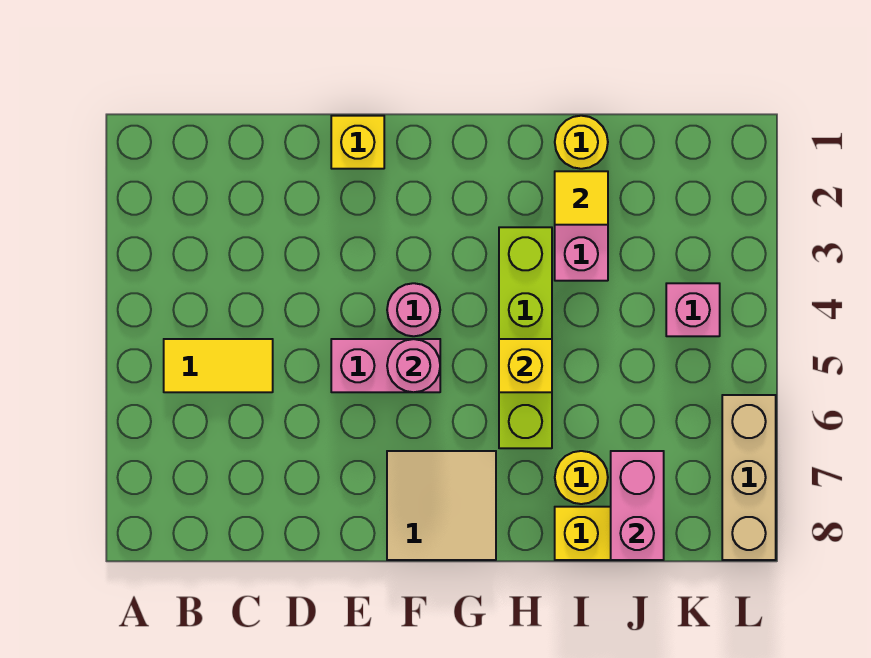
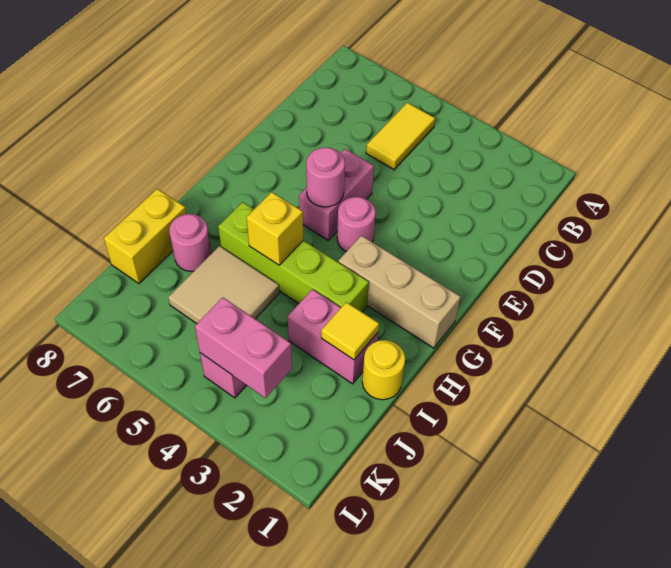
yellow 1x1 brick [331,116,384,169] -> none
tan 2x2 tile [387,451,496,560] -> tan 2x2 tile moved to [168,246,280,324]
yellow 1x1 round brick [555,451,608,504] -> pink 1x1 round brick [169,214,211,271]
pink 1x2 brick [611,451,664,560] -> pink 1x2 brick moved to [195,297,292,398]
tan 1x3 brick [722,395,776,560] -> tan 1x3 brick moved to [338,236,461,348]

